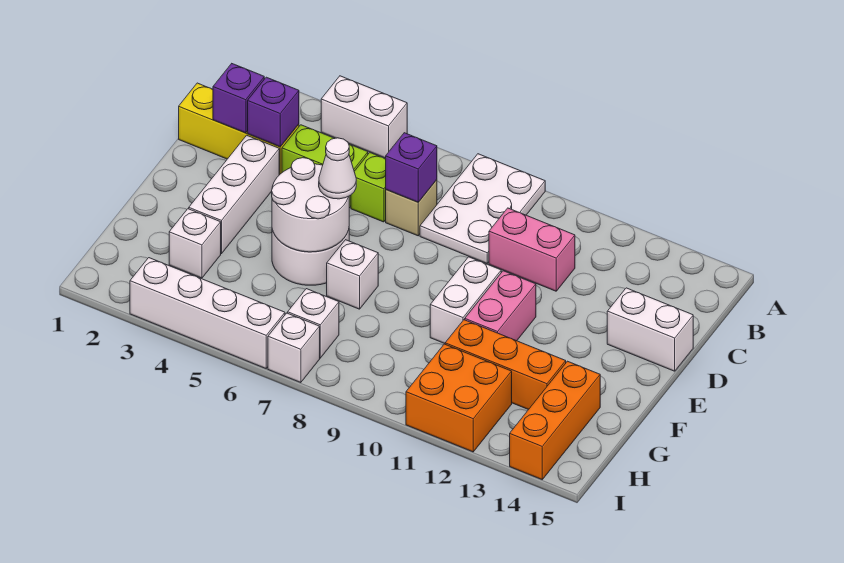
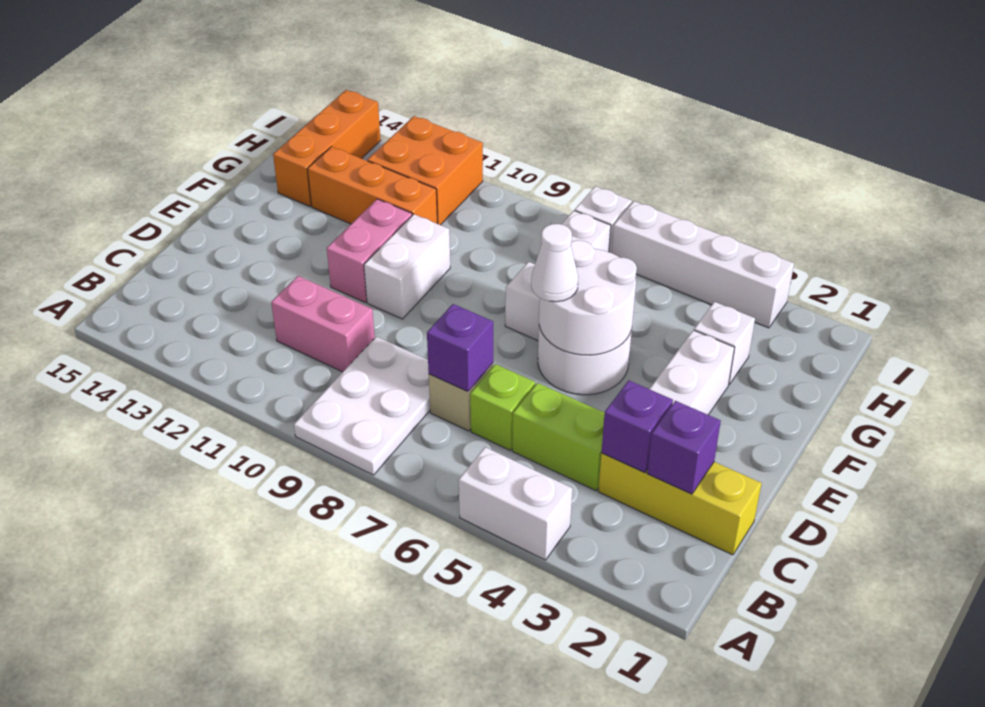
white 1x2 brick [607,288,693,371] -> none

